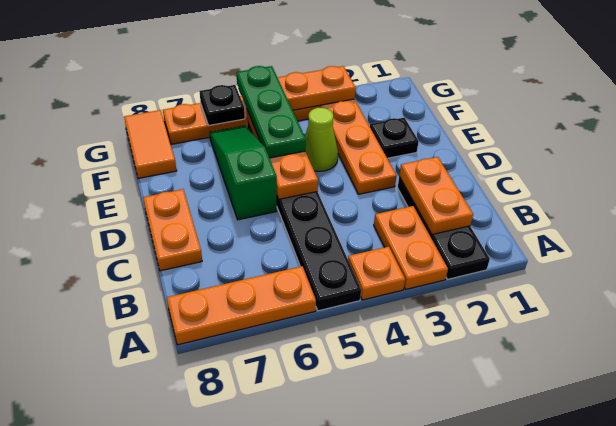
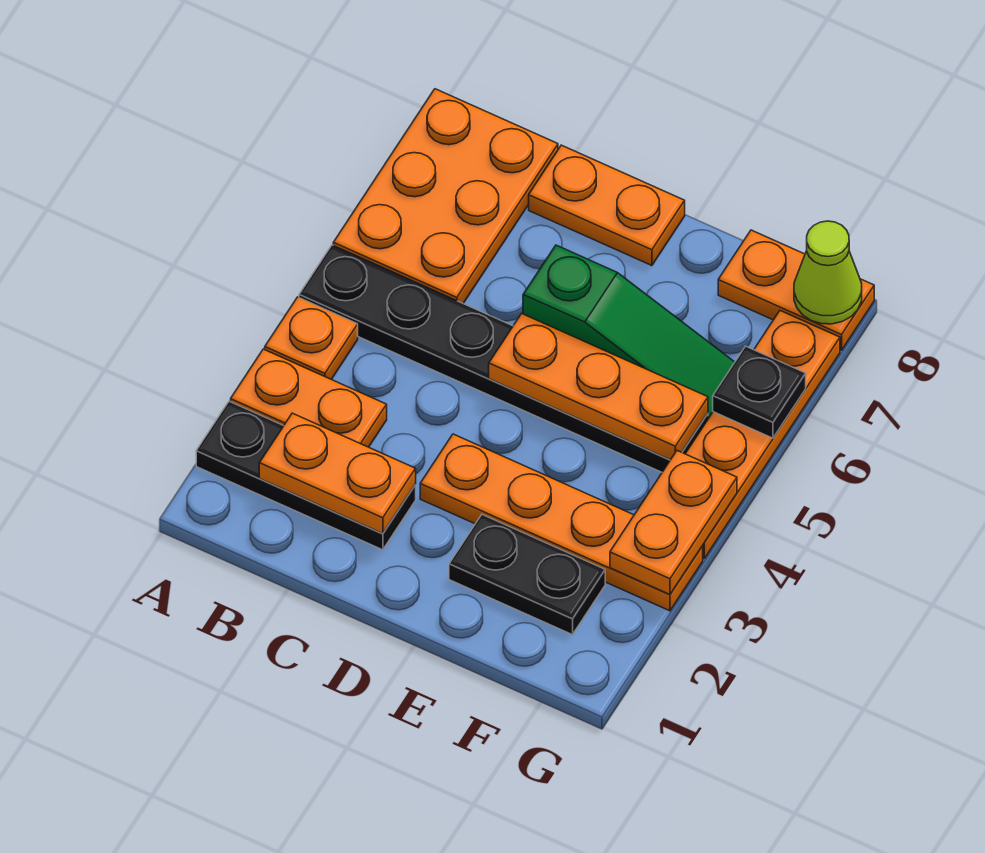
orange 1x3 plate [167,266,316,345] -> orange 2x3 plate [333,89,558,303]
black 1x1 plate [370,118,419,158] -> black 1x2 plate [449,515,605,635]
lime 1x1 cone [305,108,338,171] -> lime 1x1 cone moved to [794,221,862,324]
green 1x3 plate [236,66,306,158] -> none
orange 1x2 tile [124,110,177,179] -> orange 1x2 plate [718,230,874,350]

